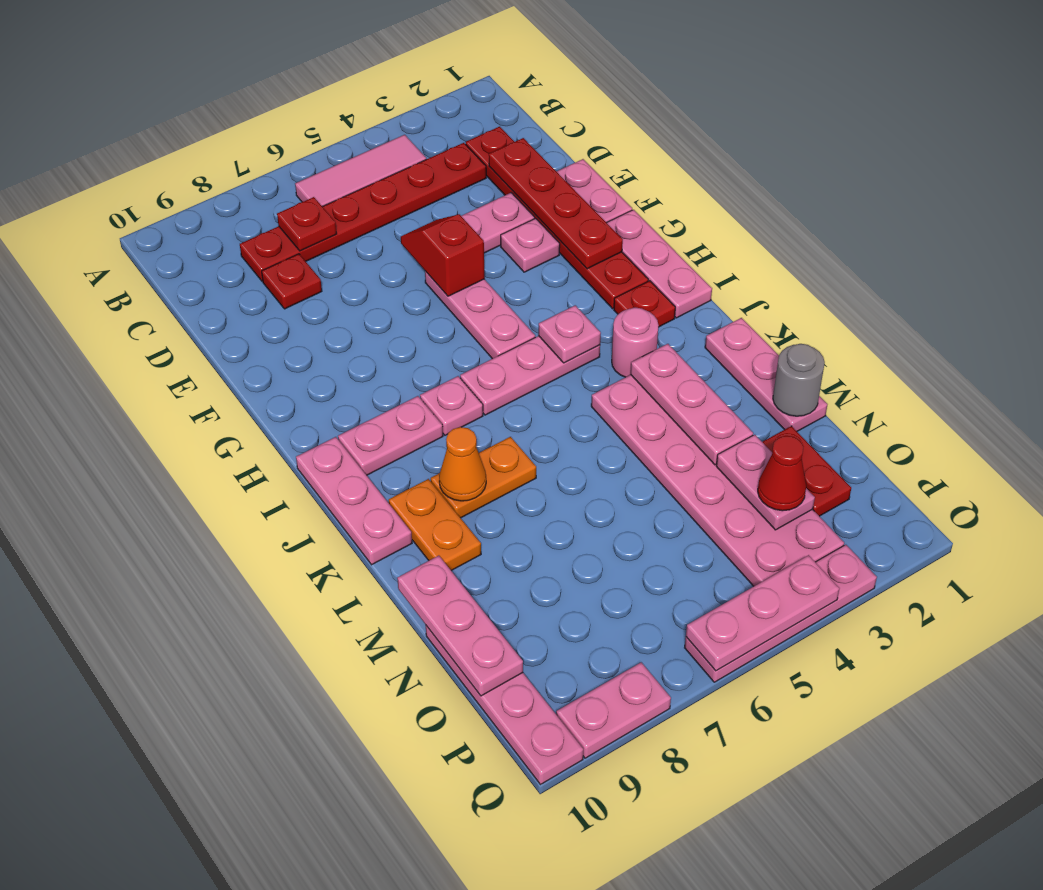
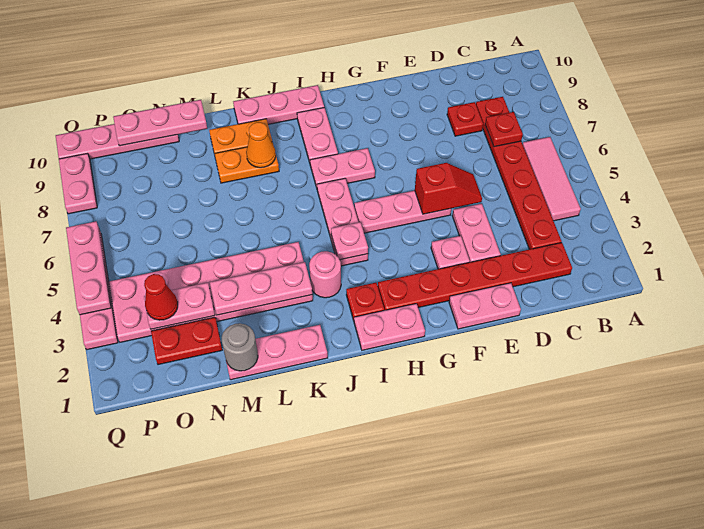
red 1x4 plate [489,138,623,269] -> none
pink 1x3 plate [607,210,712,318] -> pink 1x2 plate [354,304,425,350]
pink 1x1 plate [420,376,483,435] -> pink 1x2 plate [310,148,375,188]
orange 1x2 plate [431,437,536,518] -> orange 1x2 plate turned to [214,142,279,183]

